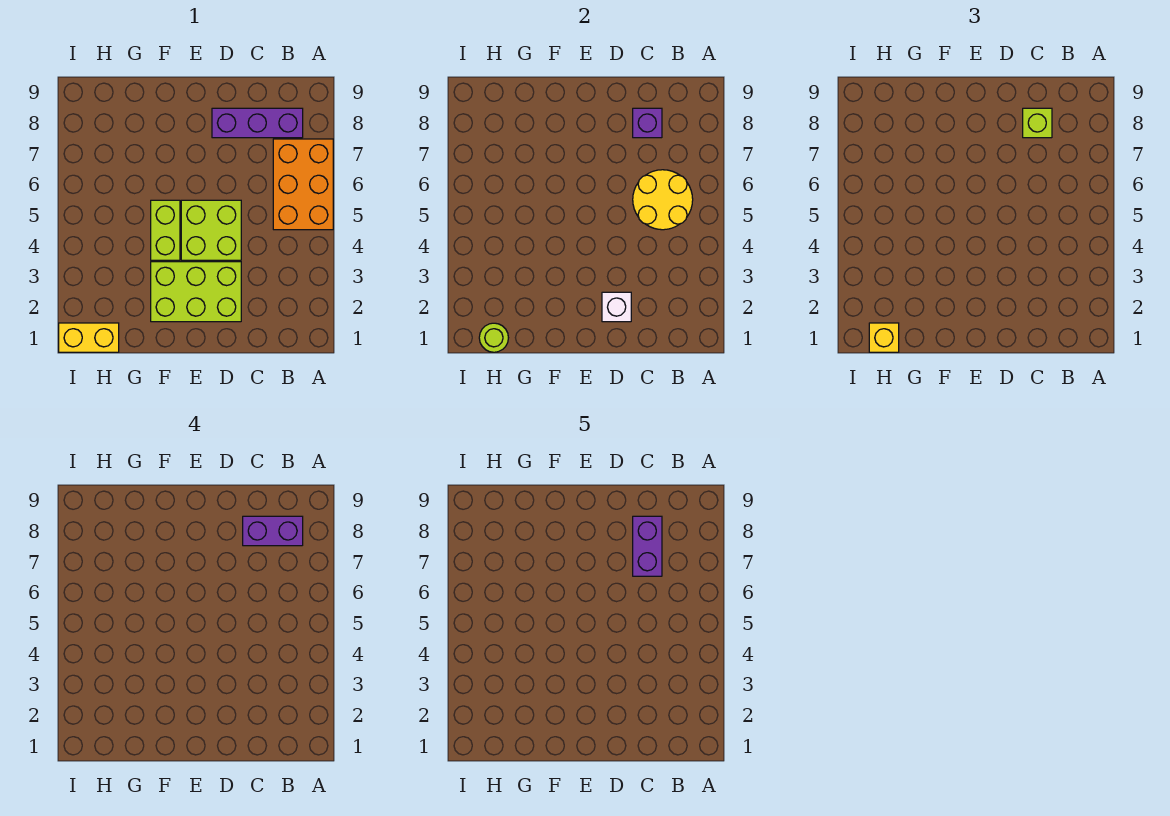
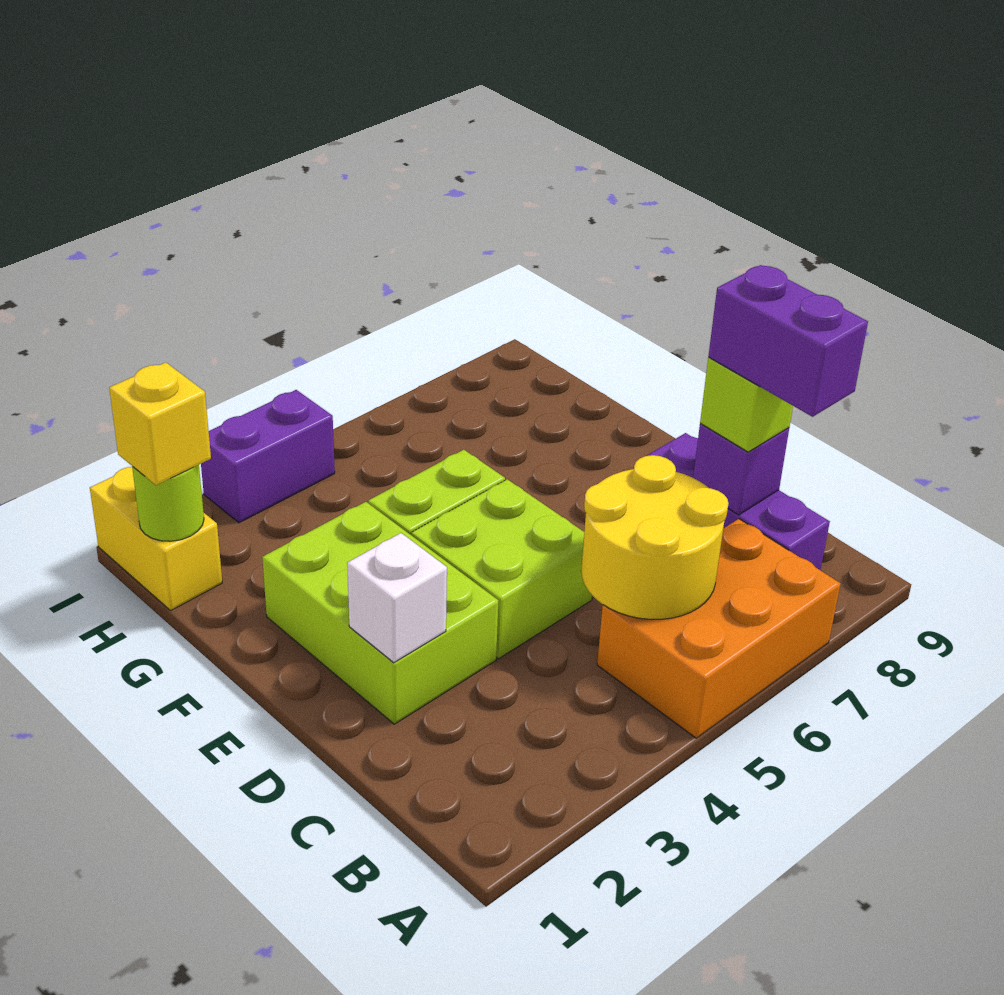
purple 1x2 brick [633,516,662,576] -> purple 1x2 brick moved to [201,390,335,523]

